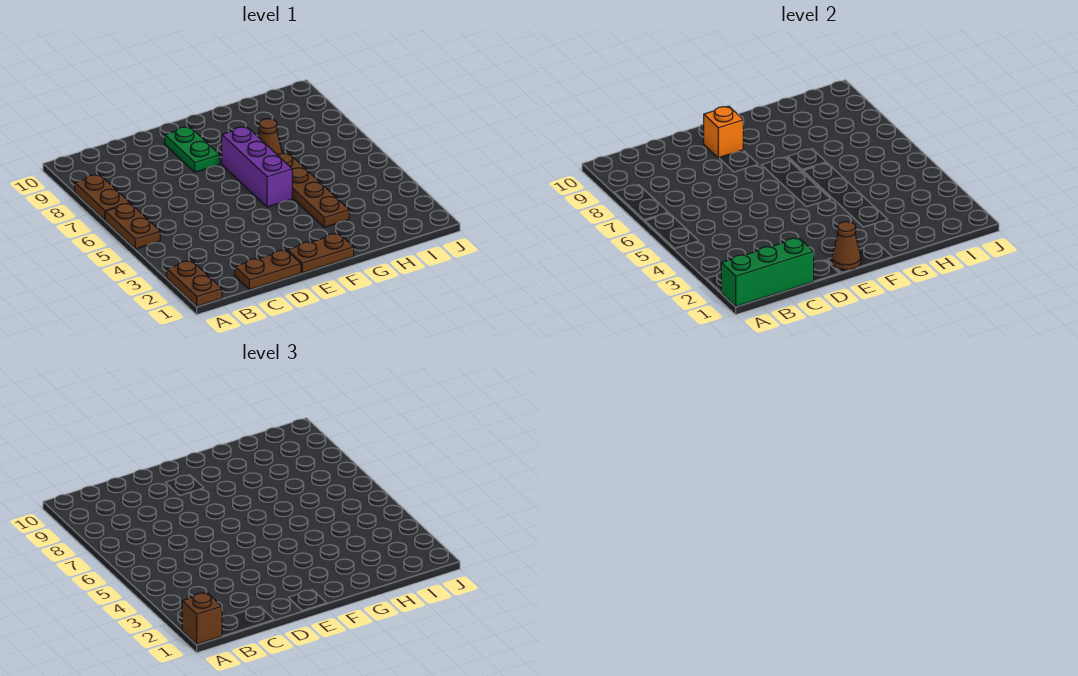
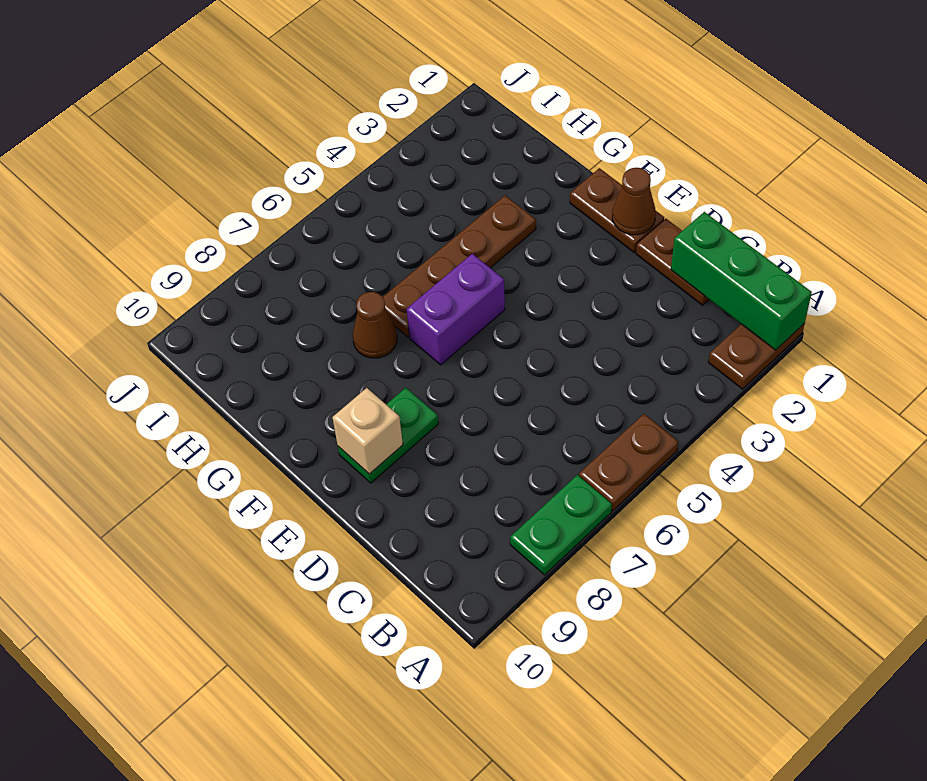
brown 1x1 brick [182,593,222,644] -> none
brown 1x2 plate [75,175,130,220] -> green 1x2 plate [510,475,612,575]
orange 1x1 brick [704,106,743,158] -> tan 1x1 brick [332,388,403,474]
purple 1x3 brick [222,127,292,207] -> purple 1x2 brick [407,254,505,365]

